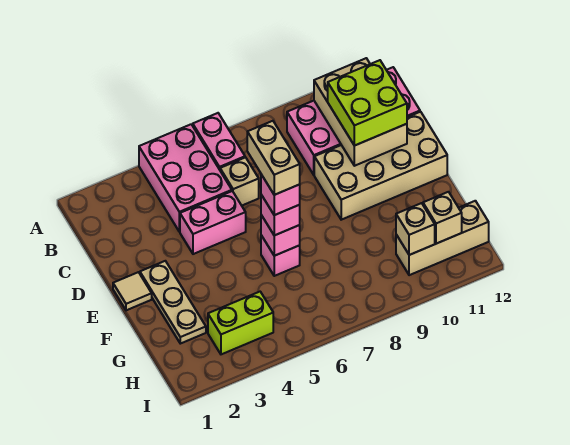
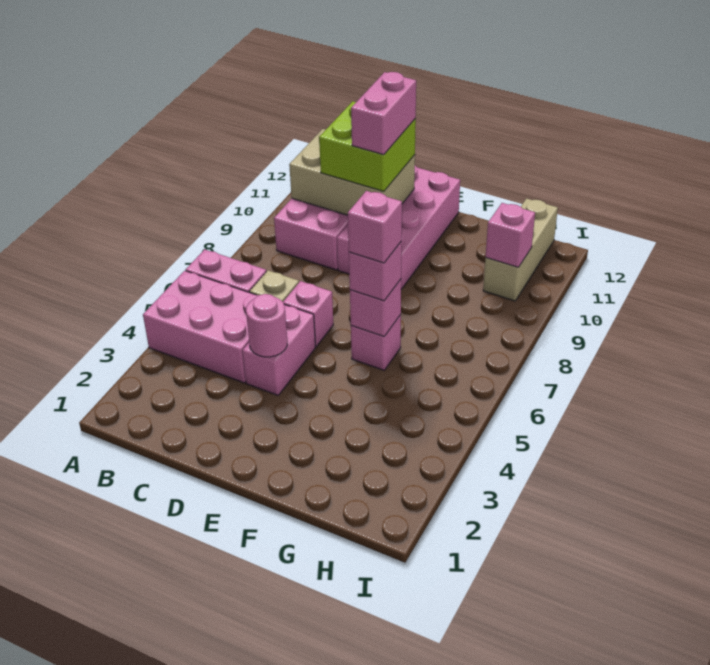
none -> pink 1x1 round brick [246,294,287,357]
none -> pink 1x1 brick [283,281,333,347]
tan 2x4 brick [314,112,447,220] -> pink 2x4 brick [337,166,460,289]
none -> pink 1x2 brick [351,72,416,155]
tan 1x1 tile [113,272,152,310] -> none
tan 1x3 plate [140,261,206,344] -> none
tan 1x2 brick [247,121,300,195] -> none
lime 1x2 brick [208,292,273,354] -> none
tan 1x1 brick [396,203,435,255] -> pink 1x1 brick [486,203,535,267]
tan 1x1 brick [423,192,462,244] -> none

